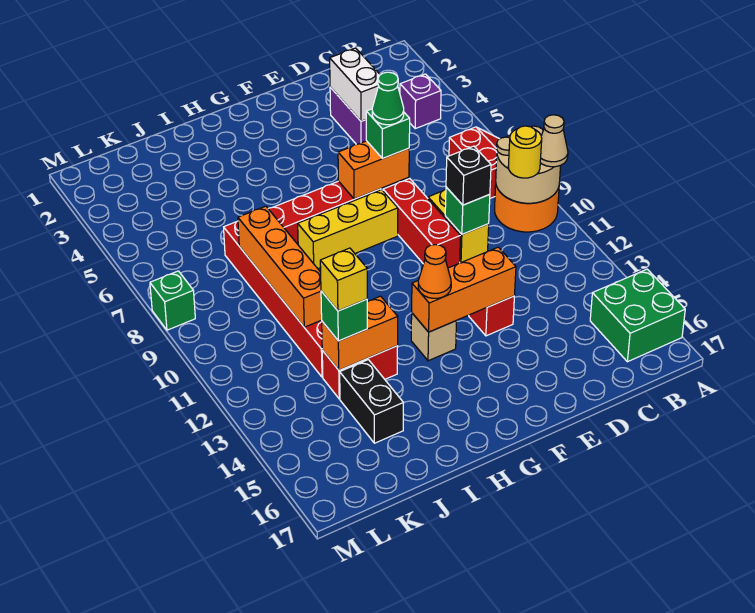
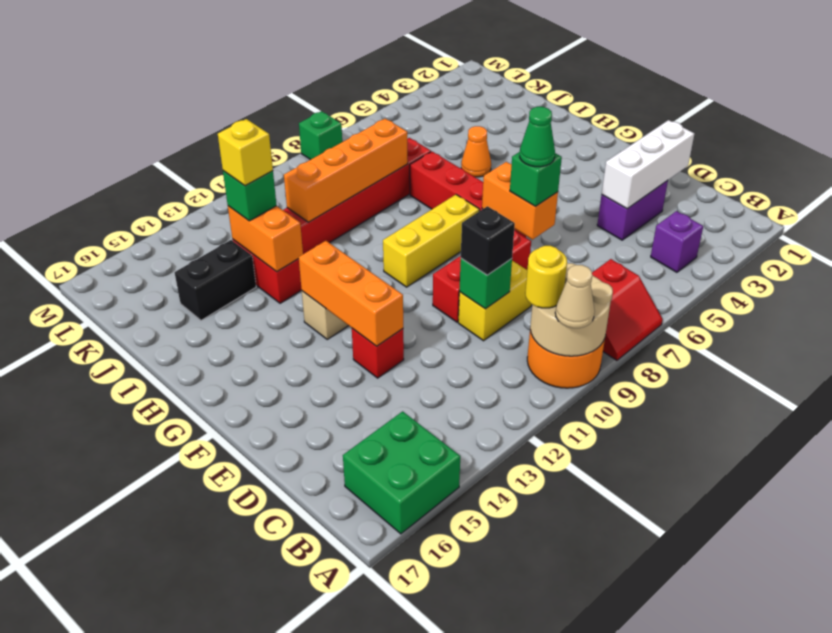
white 1x2 brick [330,48,380,121] -> white 1x3 brick [602,120,694,209]
yellow 1x3 brick [298,190,398,269] -> yellow 1x3 brick turned to [383,195,480,287]
orange 1x1 cone [418,245,451,298] -> orange 1x1 cone moved to [461,126,491,177]

